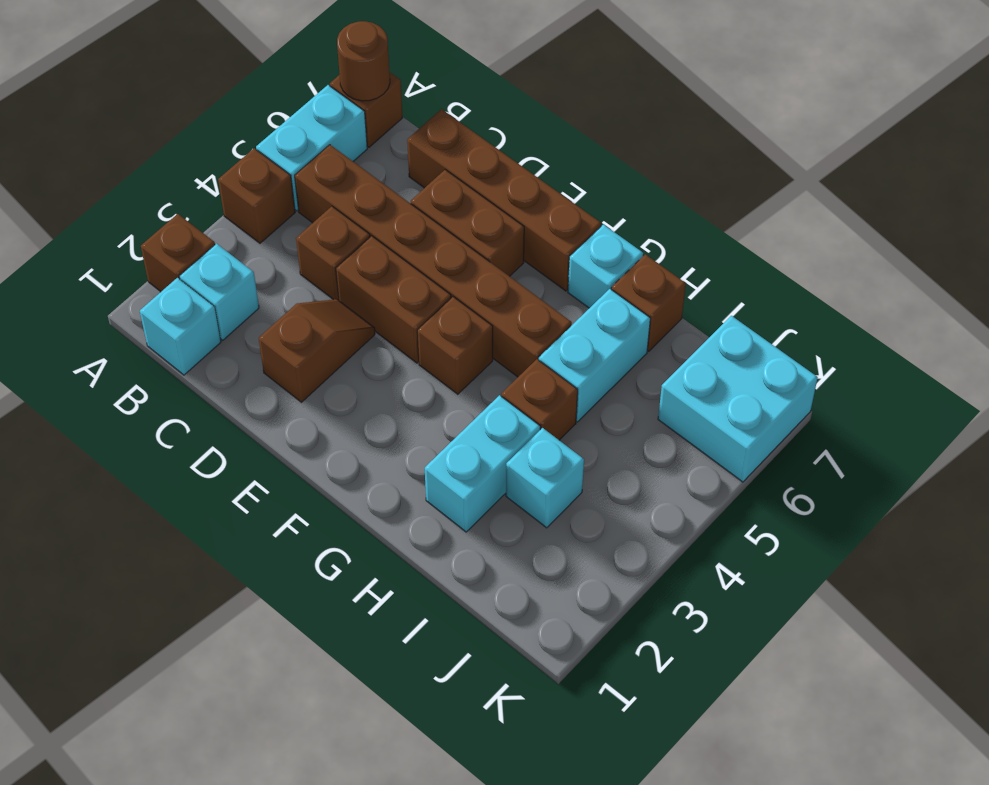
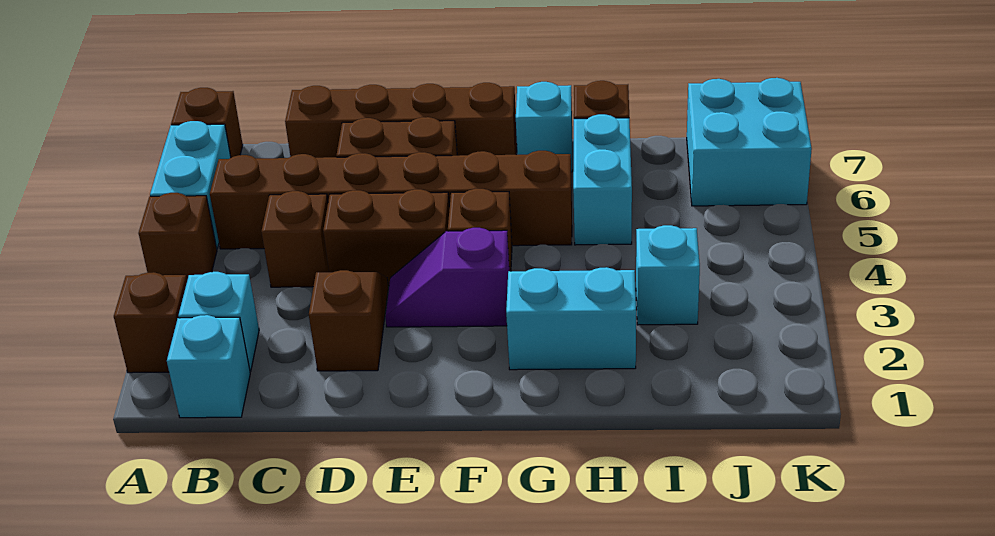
brown 1x1 round brick [337,21,390,101] -> none
none -> purple 1x2 slope [385,228,509,327]
cyan 1x2 brick [425,395,540,532] -> cyan 1x2 brick turned to [506,267,636,370]
brown 1x1 brick [501,359,578,440] -> none

